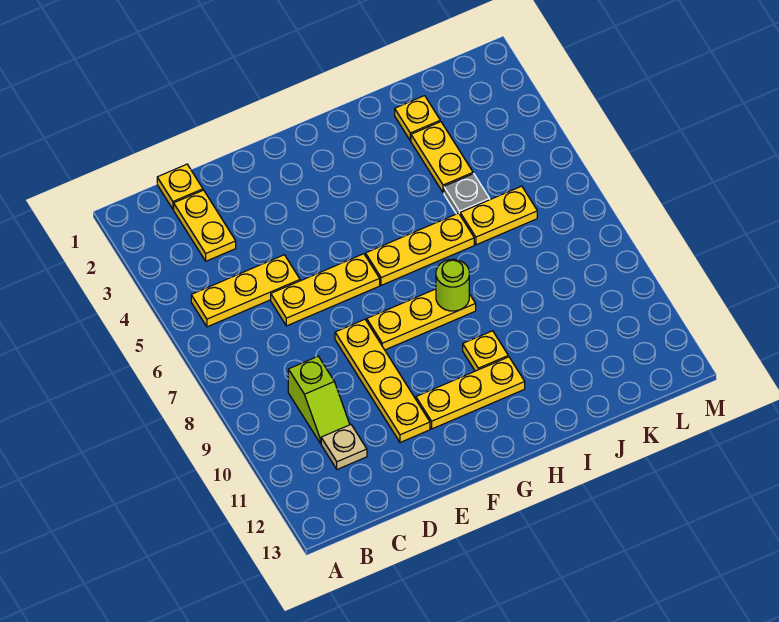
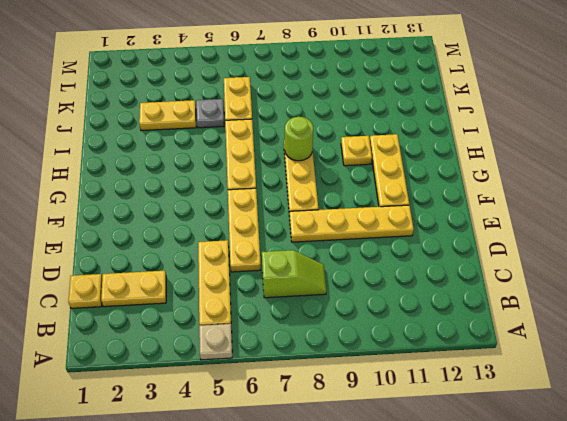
lime 1x2 slope [288,356,350,444] -> lime 1x2 slope moved to [262,250,326,298]
tan 1x1 plate [321,425,367,469] -> tan 1x1 plate moved to [199,324,232,360]
yellow 1x1 plate [395,96,440,141] -> none

